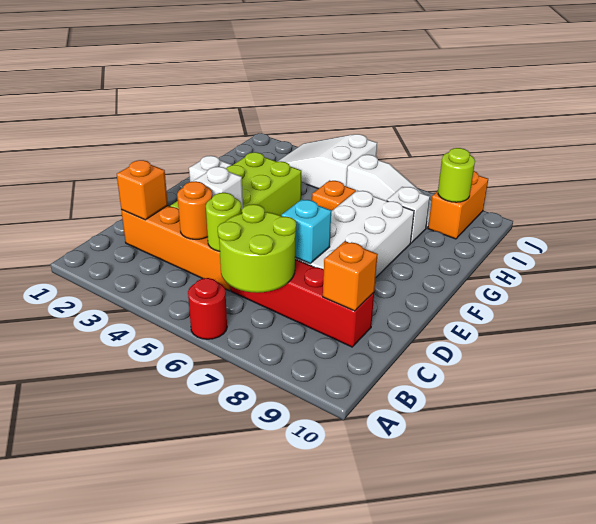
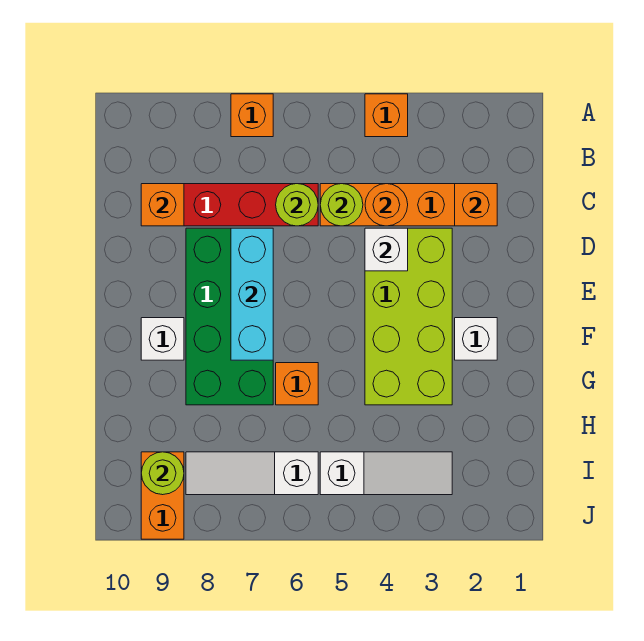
none -> orange 1x1 brick [365,94,408,137]
red 1x1 round brick [188,278,227,339] -> none
none -> orange 1x1 brick [231,94,273,137]
lime 2x2 round brick [218,204,296,293] -> lime 1x1 round brick [276,184,318,226]
white 2x4 brick [295,191,414,277] -> green 2x4 brick [186,228,273,405]
cyan 1x1 brick [281,199,331,263] -> cyan 1x3 brick [231,228,273,360]
white 1x1 brick [387,187,430,243] -> white 1x1 brick moved to [141,318,184,360]
white 2x3 slope [277,134,377,189] -> white 1x3 slope [320,452,452,495]

